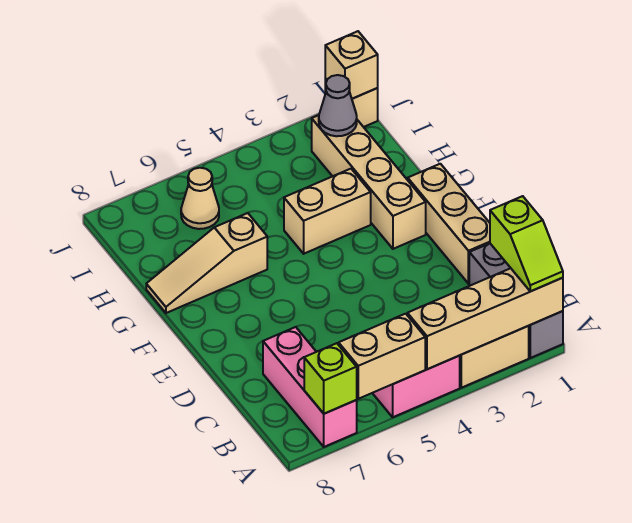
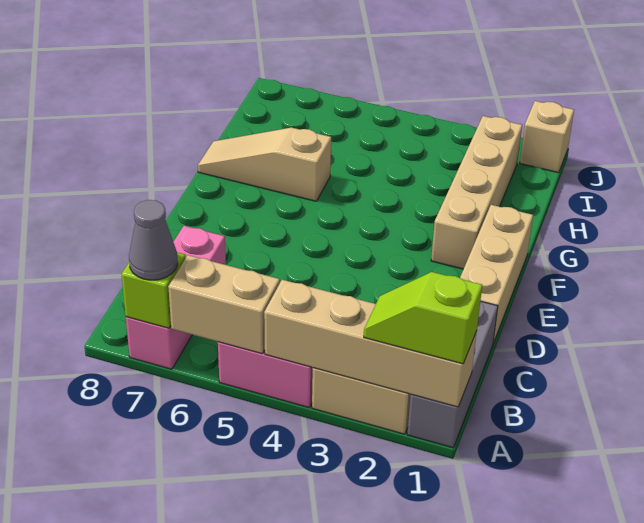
lime 1x2 slope [490,196,563,291] -> lime 1x2 slope turned to [364,272,482,364]
tan 1x2 brick [284,169,371,254] -> none
grey 1x1 cone [319,75,357,136] -> grey 1x1 cone moved to [129,200,178,280]
tan 1x1 cone [181,168,219,229] -> none
tan 1x1 brick [325,31,378,99] -> none

